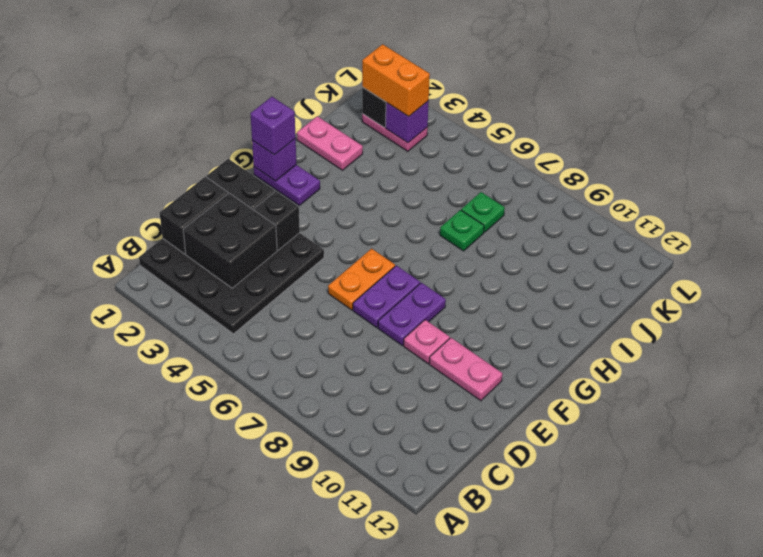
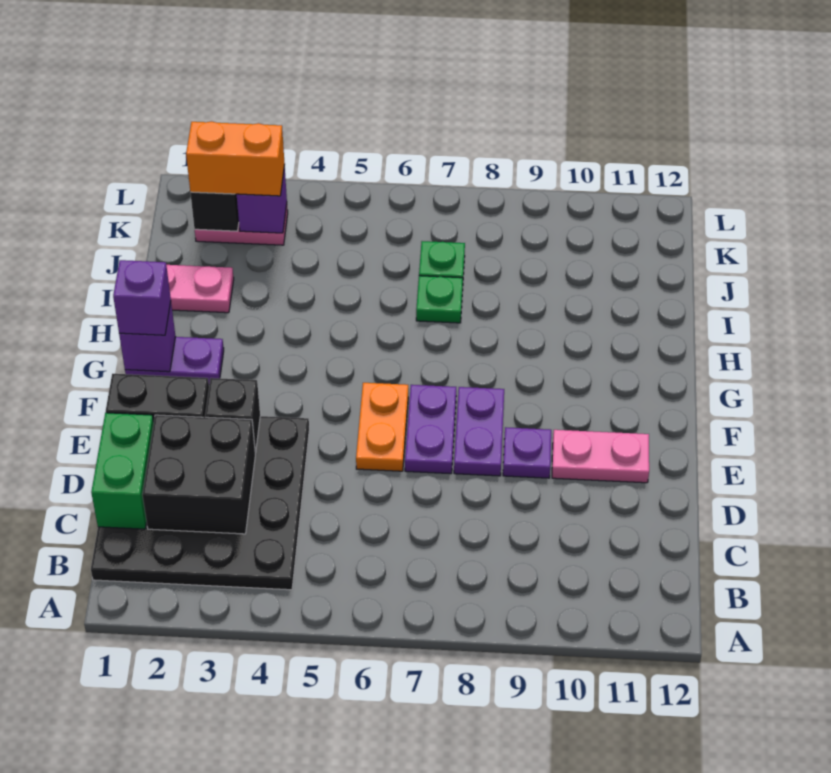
black 1x2 brick [160,177,228,254] -> green 1x2 brick [91,413,154,529]
pink 1x1 plate [404,320,450,364] -> purple 1x1 plate [503,427,551,478]

